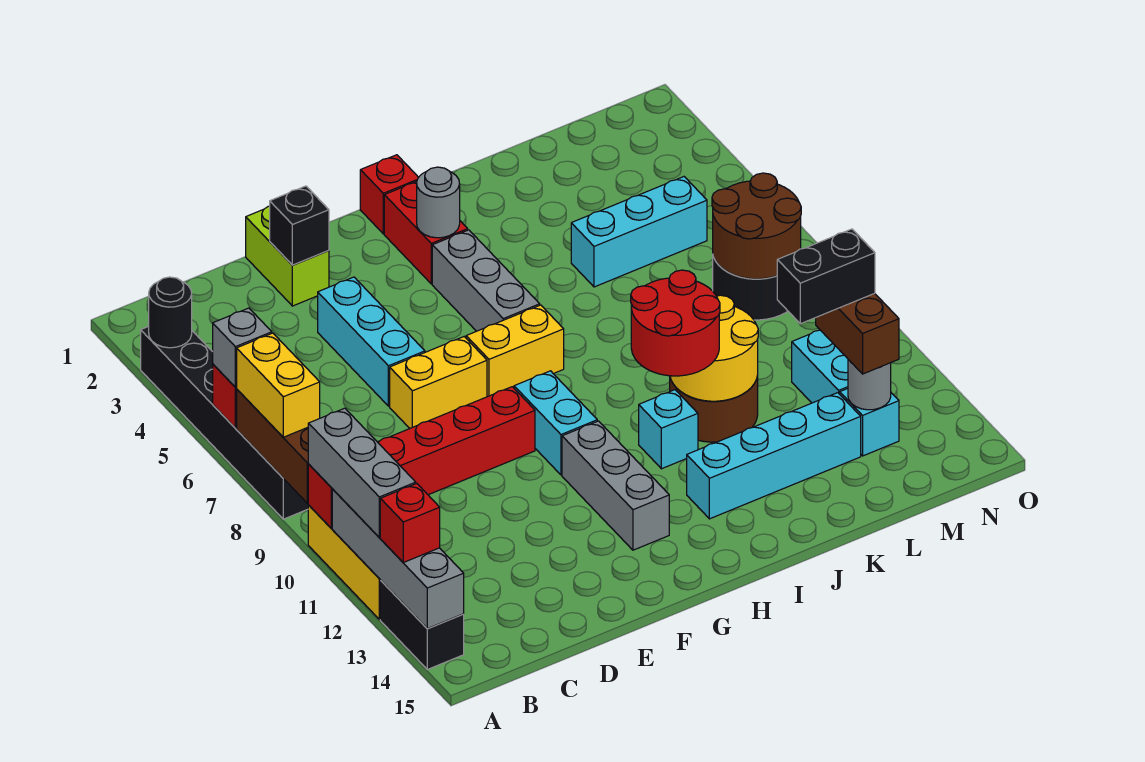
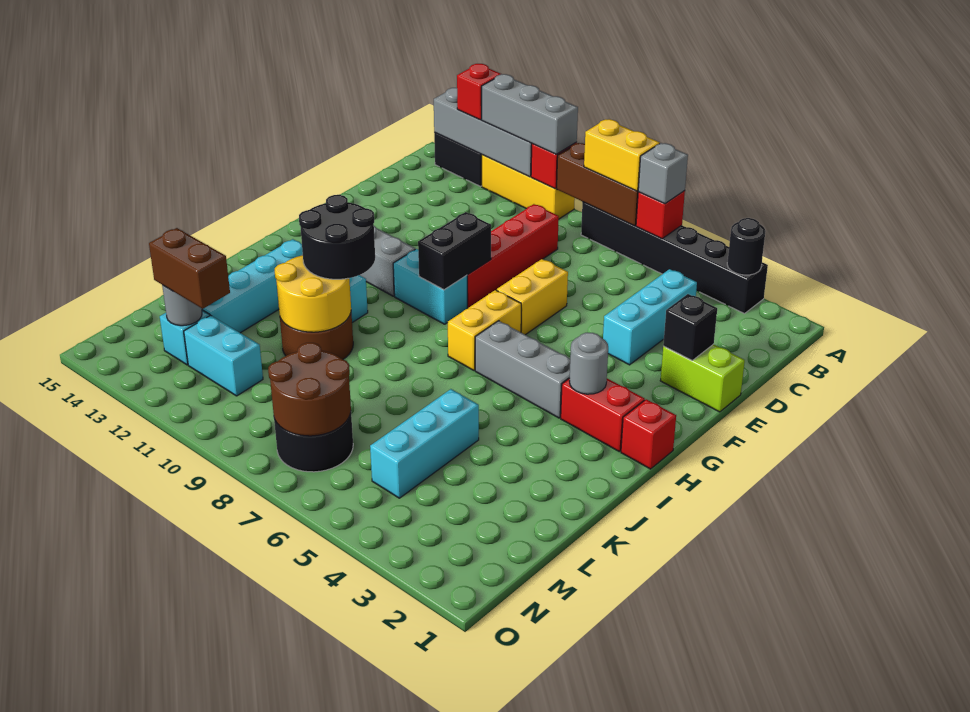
cyan 1x3 brick [318,277,425,406] -> cyan 1x3 brick turned to [603,269,697,365]
red 2x2 round brick [631,270,720,376] -> black 2x2 round brick [299,195,375,279]
black 1x2 brick [777,229,875,324] -> black 1x2 brick moved to [418,212,491,290]

